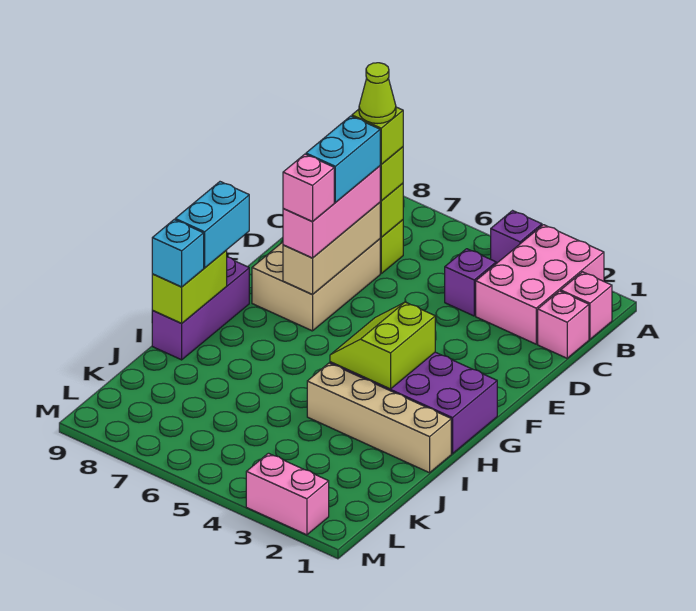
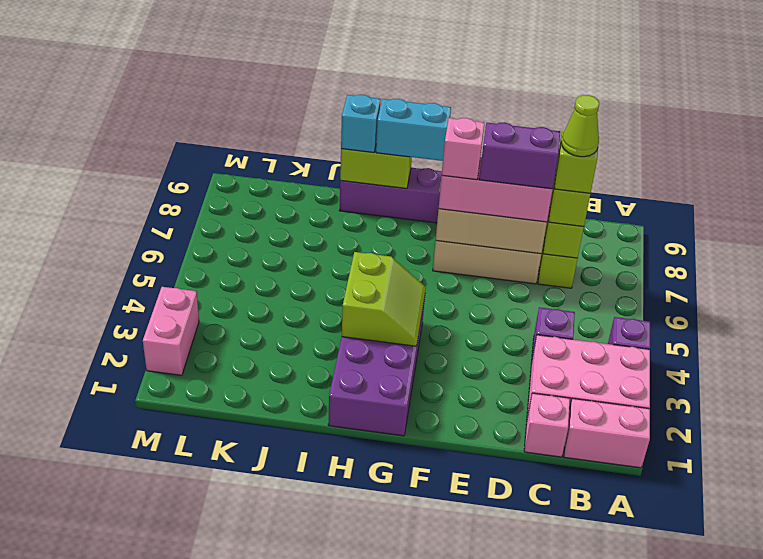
pink 1x1 brick [561,272,612,339] -> pink 1x2 brick [564,398,650,468]
cyan 1x2 brick [306,116,380,202] -> purple 1x2 brick [479,122,560,189]
lime 2x2 slope [330,302,435,389] -> lime 2x2 slope turned to [342,252,426,346]
tan 1x4 brick [307,363,451,473] -> none

